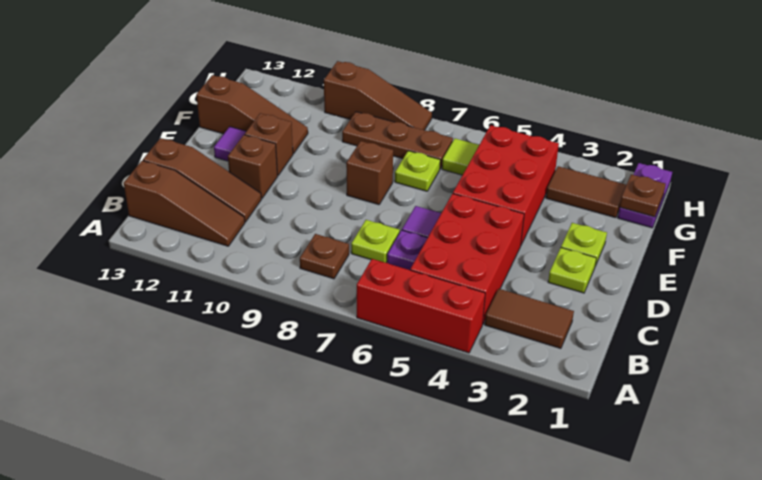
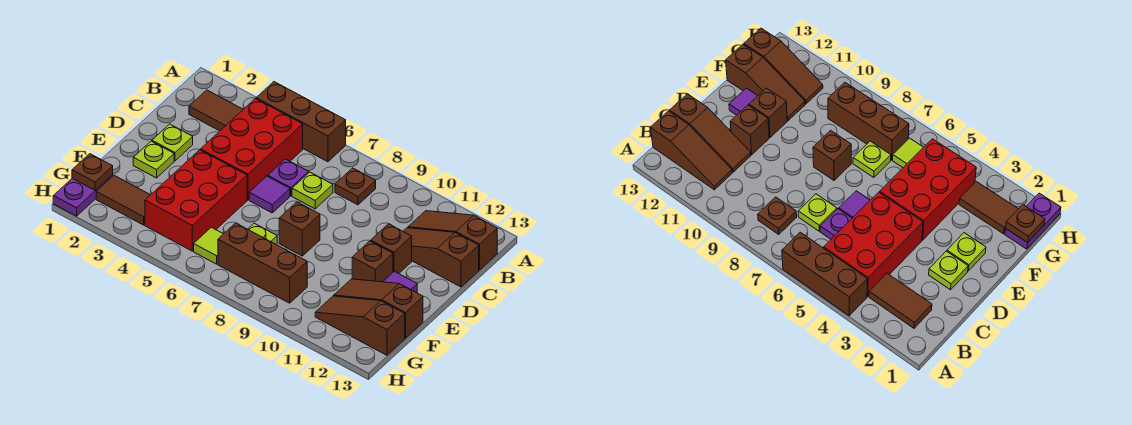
red 1x3 brick [357,259,485,353] -> brown 1x3 brick [256,82,346,162]
brown 1x3 plate [342,112,453,169] -> brown 1x3 brick [218,223,307,303]
brown 1x3 slope [324,61,432,130] -> brown 1x3 slope moved to [315,296,405,355]

